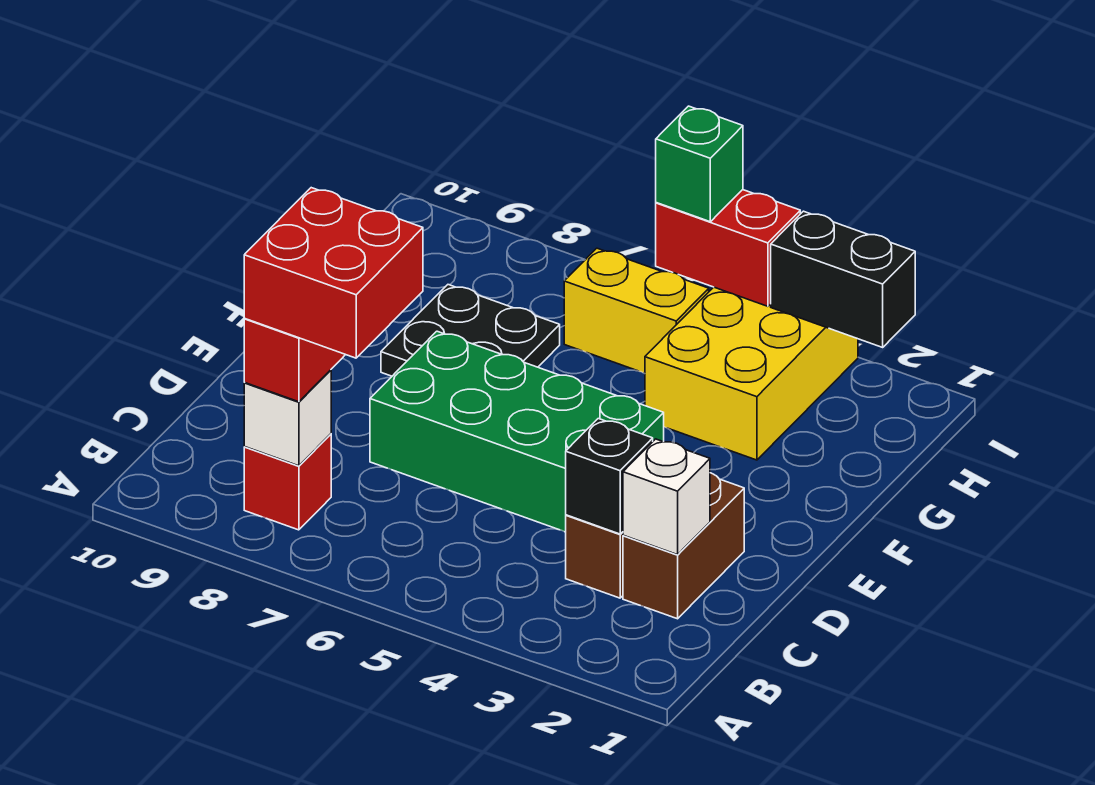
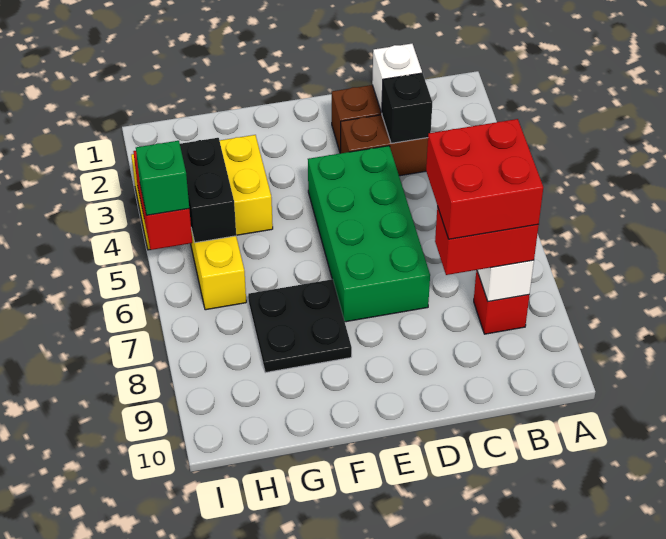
black 1x2 brick [771,211,915,347] -> black 1x2 brick moved to [180,138,236,243]

